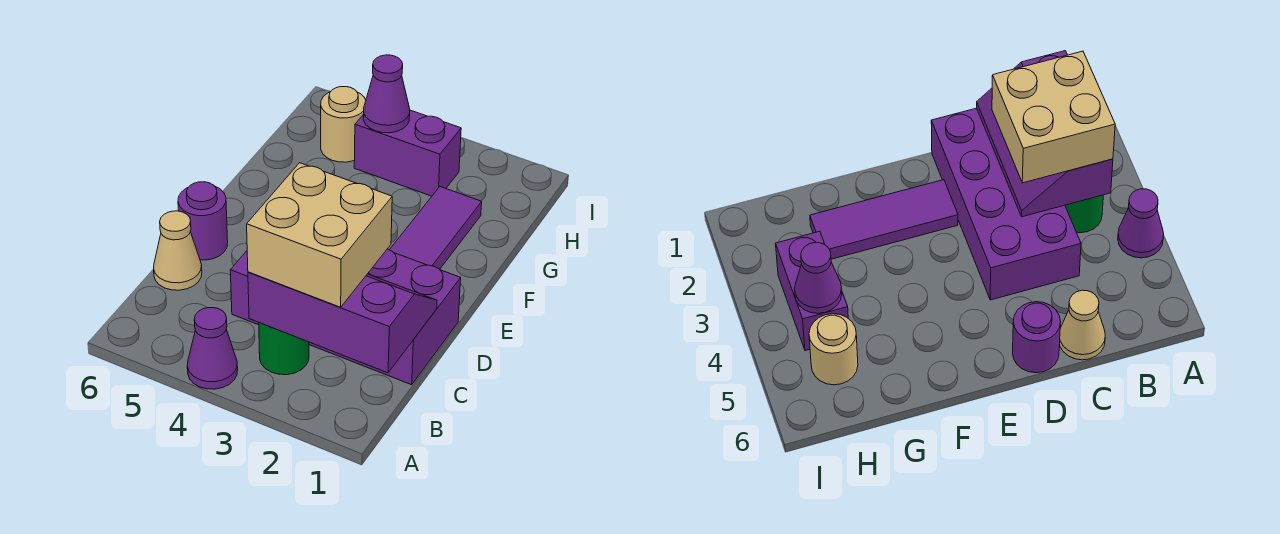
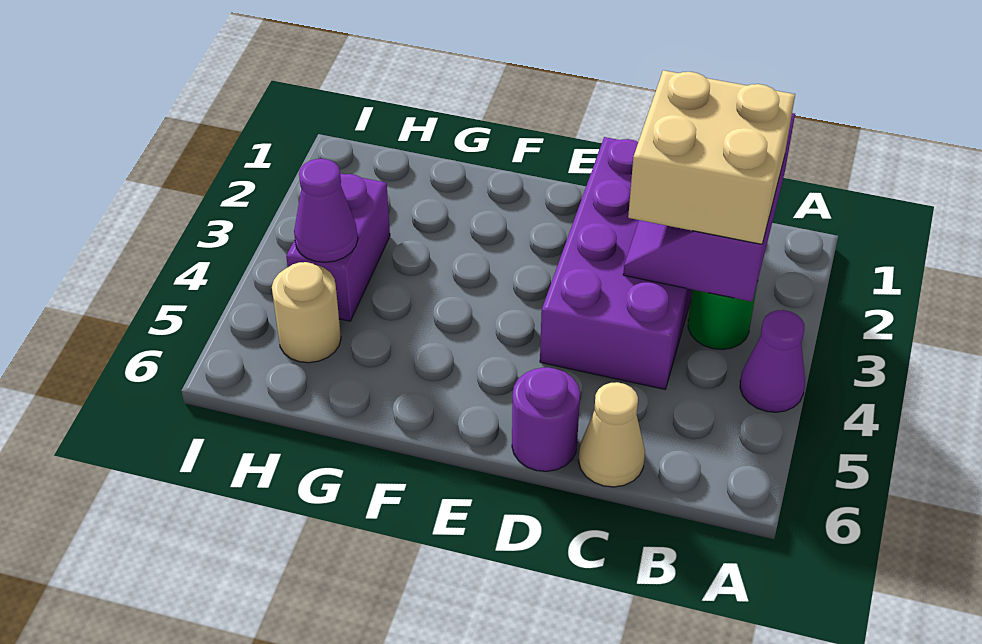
purple 1x3 tile [390,187,482,269] -> none

